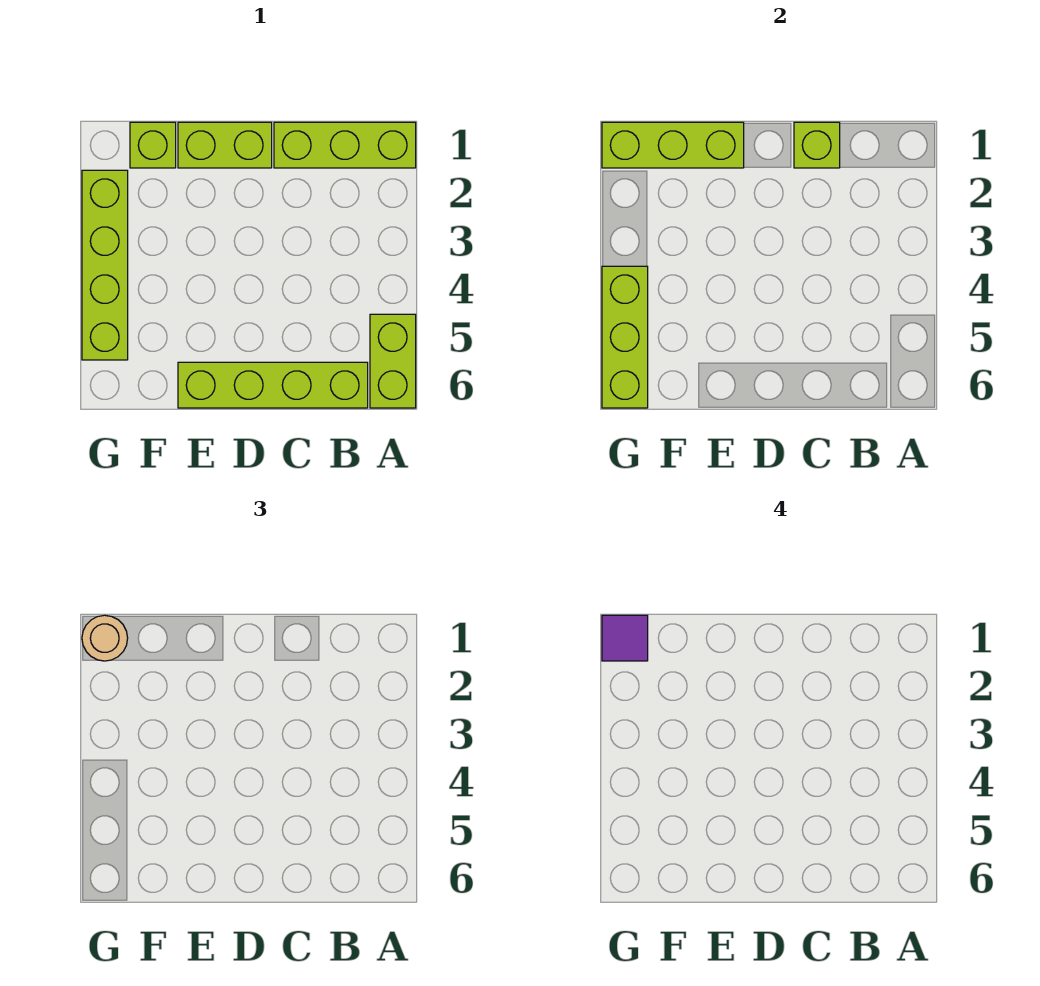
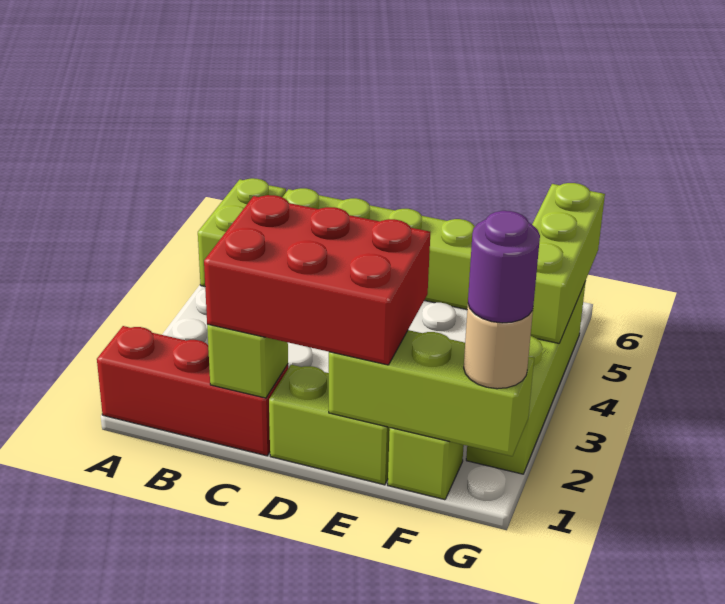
lime 1x3 brick [274,122,416,168] -> red 1x3 brick [97,326,288,456]
none -> red 2x3 brick [204,195,430,365]
purple 1x1 tile [602,615,648,661] -> purple 1x1 round brick [468,211,540,323]

